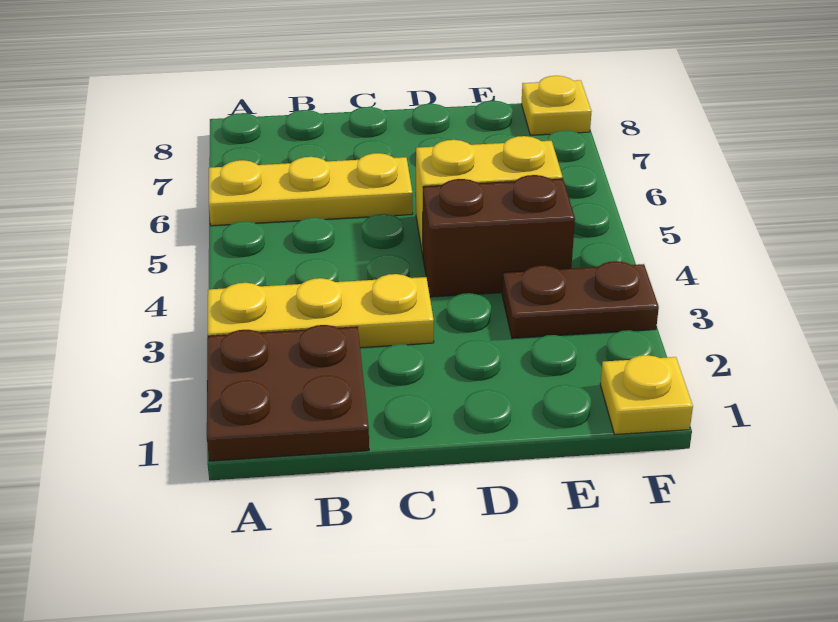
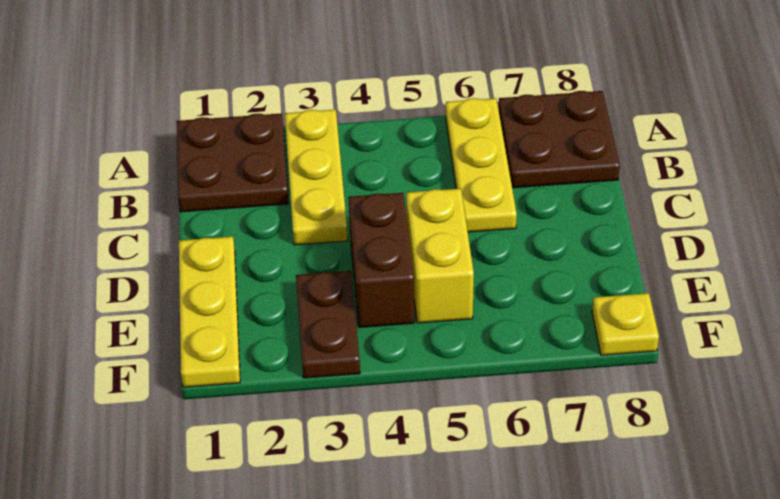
none -> brown 2x2 plate [499,91,620,188]
yellow 1x1 plate [600,355,693,434] -> yellow 1x3 plate [179,237,240,387]

